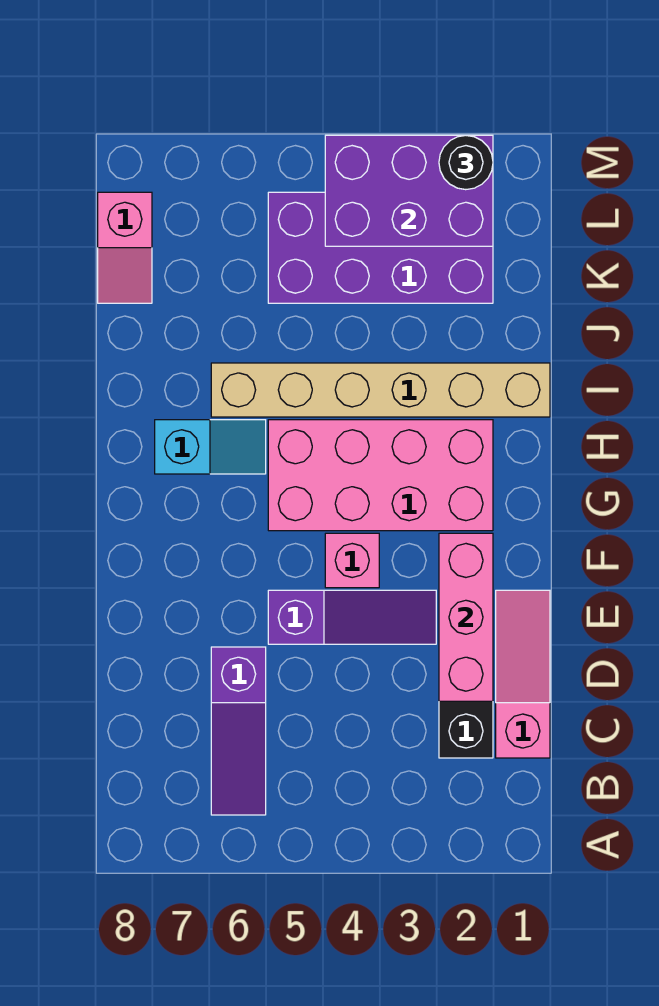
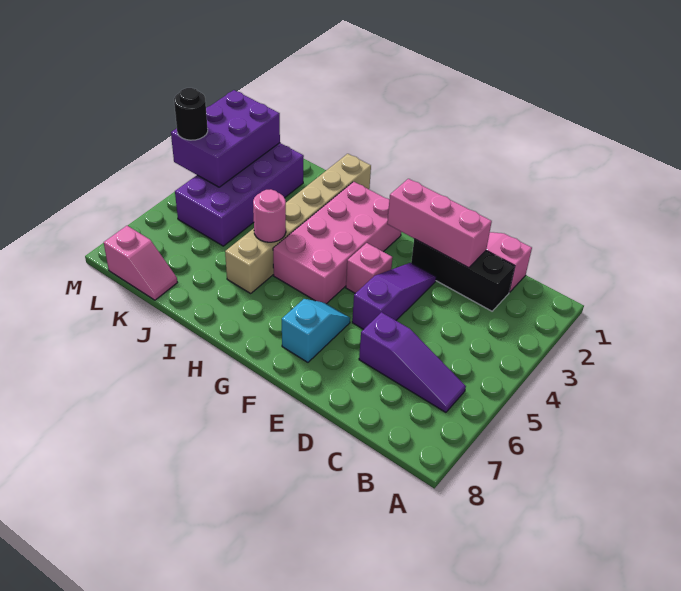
cyan 1x2 slope [155,420,266,474] -> cyan 1x2 slope moved to [282,299,350,362]
none -> pink 1x1 round brick [253,189,286,242]
black 1x1 round brick [439,135,493,190] -> black 1x1 round brick moved to [174,88,208,140]

